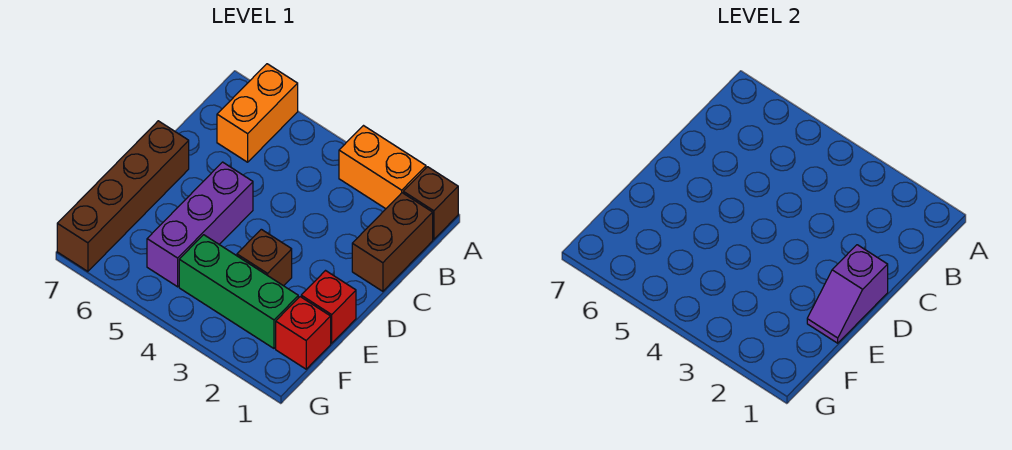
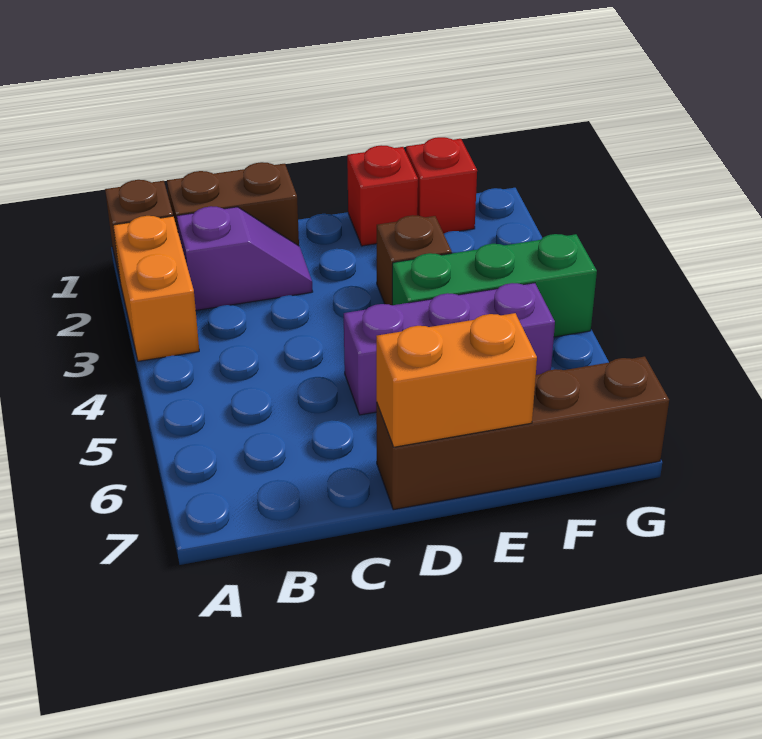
orange 1x2 brick [217,64,298,162] -> orange 1x2 brick moved to [376,313,537,447]
purple 1x2 slope [807,245,888,343] -> purple 1x2 slope moved to [177,206,313,310]
green 1x3 brick [179,235,298,348] -> green 1x3 brick turned to [392,234,597,337]

